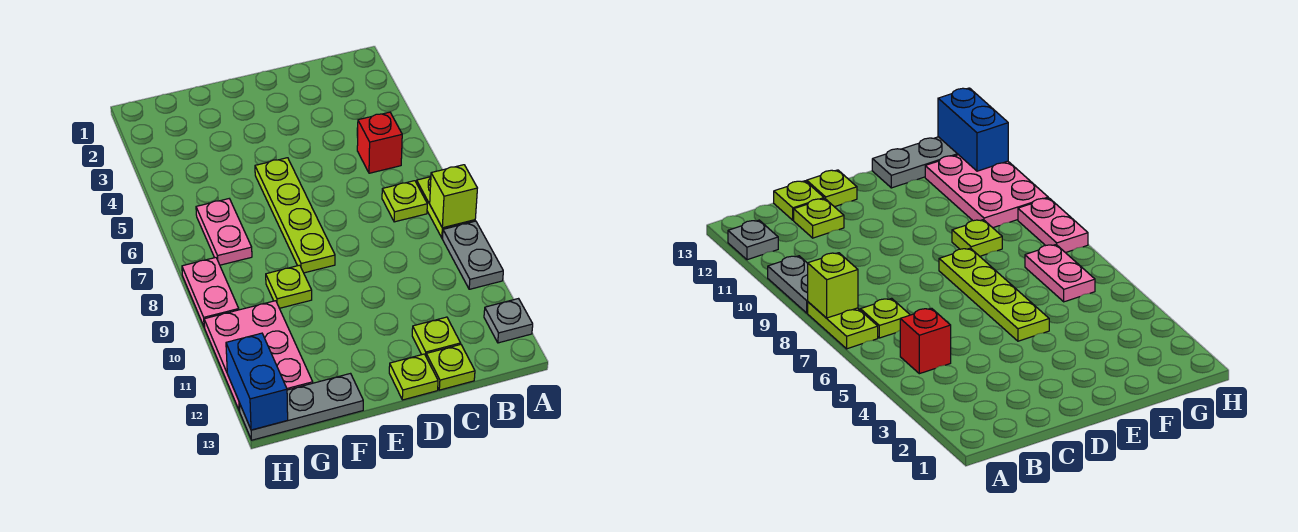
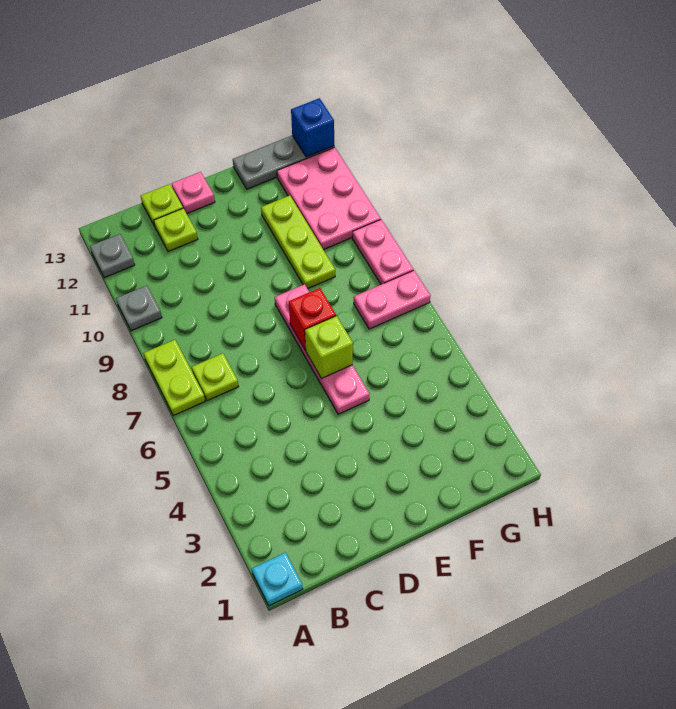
none -> cyan 1x1 plate [252,552,303,606]
lime 1x1 brick [430,165,477,228] -> lime 1x1 brick moved to [305,316,353,378]
grey 1x2 plate [443,221,503,289] -> grey 1x1 plate [116,286,162,331]
red 1x1 brick [357,112,402,173] -> red 1x1 brick moved to [289,288,336,350]
lime 1x1 plate [389,354,438,400] -> pink 1x1 plate [172,172,215,214]
lime 1x4 plate [255,158,335,273] -> pink 1x4 plate [275,284,369,414]
lime 1x1 plate [266,265,312,308] -> lime 1x3 plate [261,195,335,289]
pink 1x2 plate [196,199,252,265] -> pink 1x2 plate turned to [354,270,430,329]
blue 1x2 brick [226,333,288,430] -> blue 1x1 brick [291,98,334,157]

